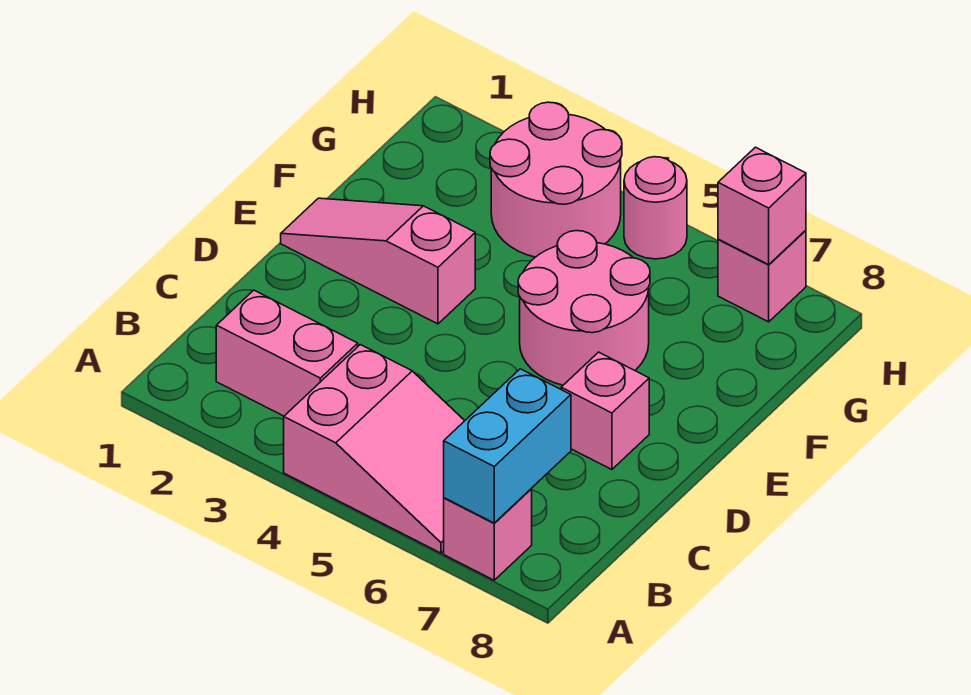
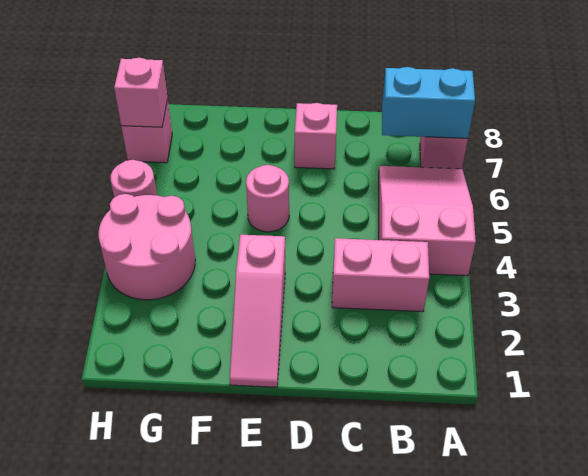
pink 1x2 brick [216,290,358,416] -> pink 1x2 brick turned to [332,238,429,312]
pink 2x2 round brick [518,231,650,385] -> pink 1x1 round brick [246,165,289,232]

